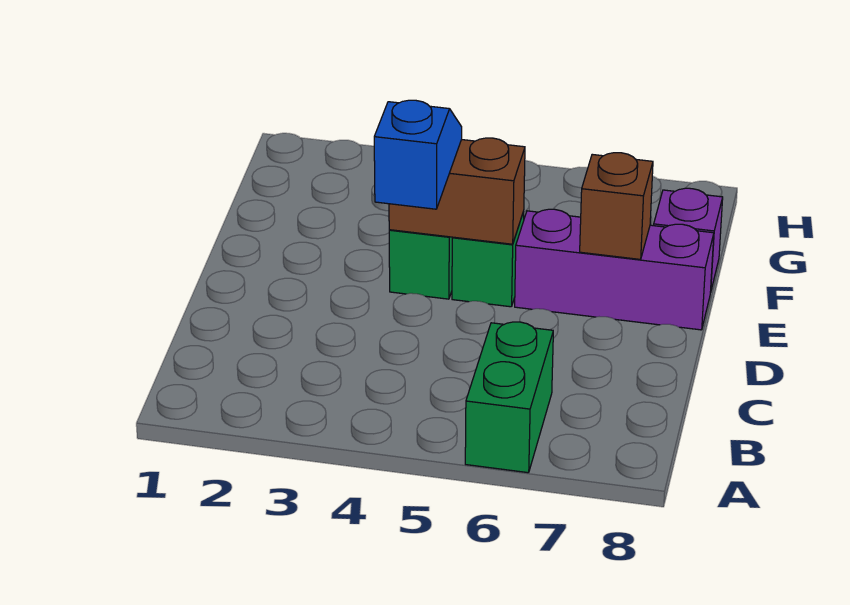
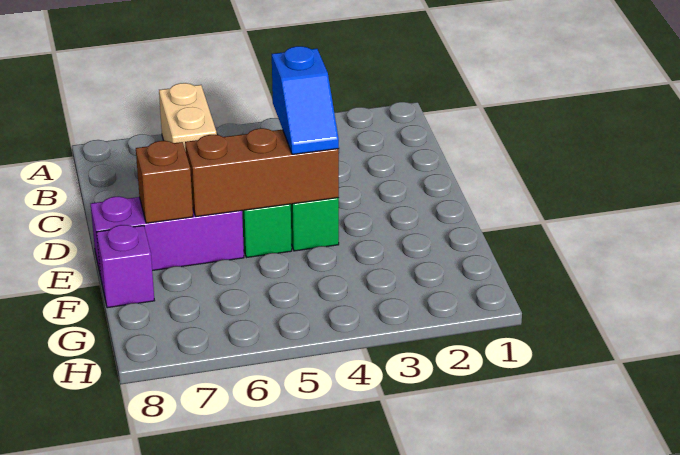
green 1x2 brick [465,322,553,473] -> tan 1x2 brick [159,83,217,151]
brown 1x2 brick [389,138,525,244] -> brown 1x3 brick [185,128,339,217]

